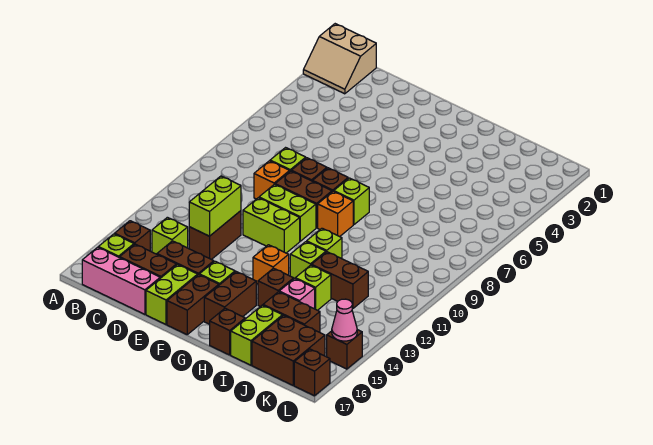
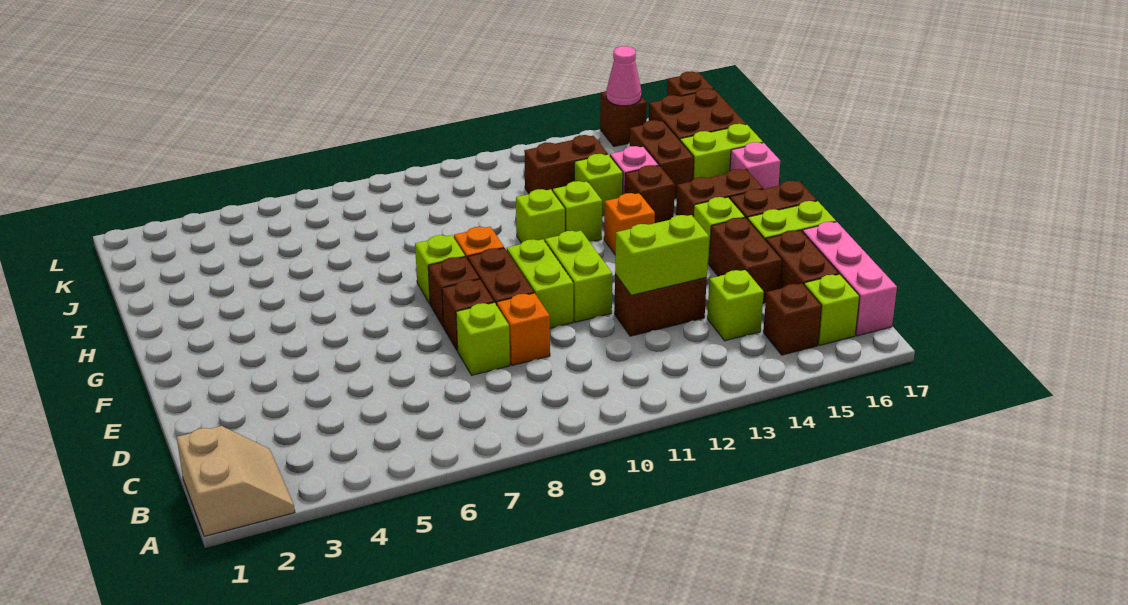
brown 1x1 brick [210,308,245,355] -> pink 1x1 brick [730,142,780,189]
brown 1x2 brick [312,252,368,309] -> brown 1x2 brick turned to [524,135,608,193]

